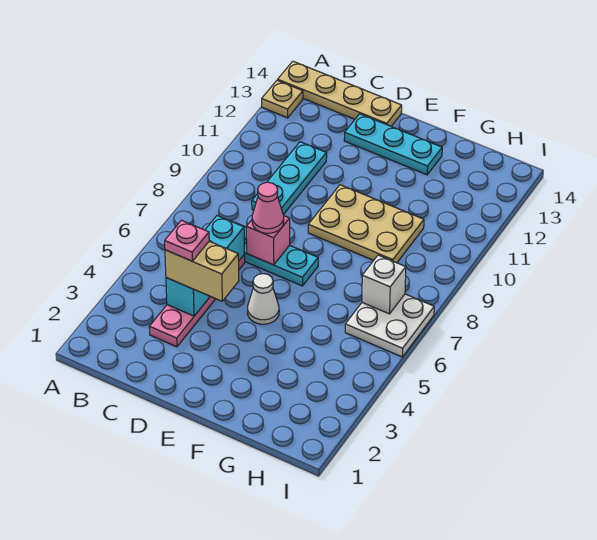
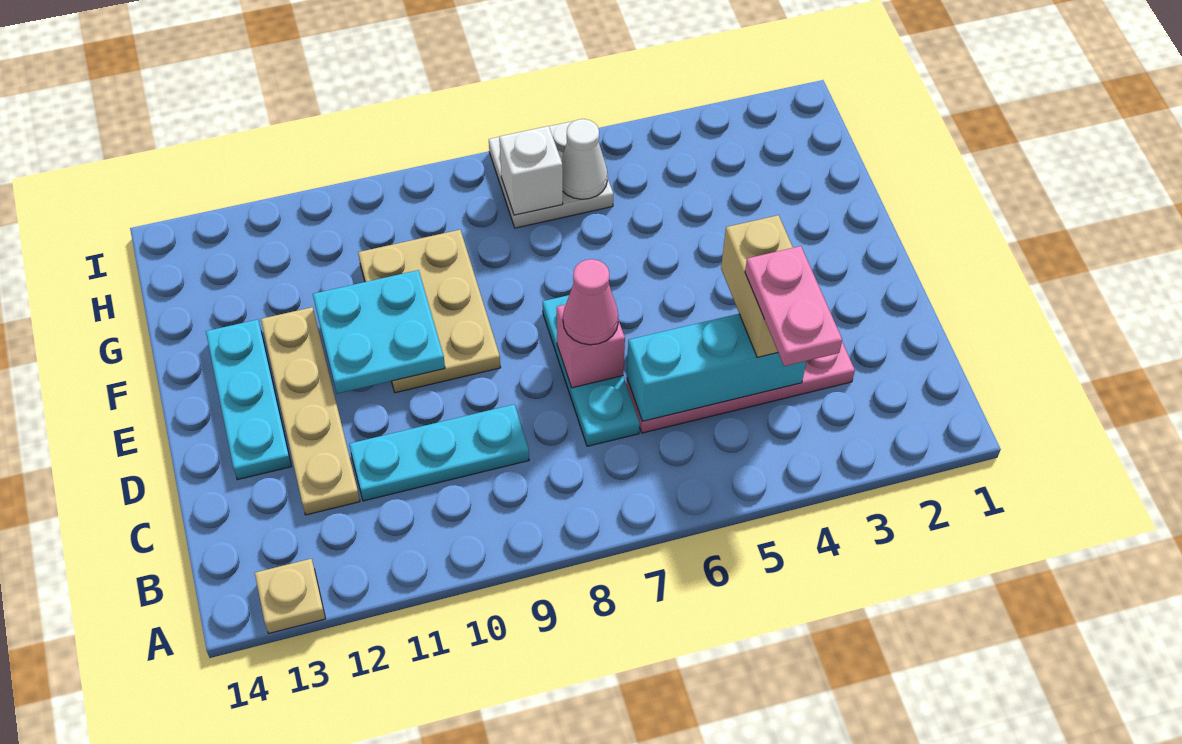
tan 1x4 plate [278,61,402,126] -> tan 1x4 plate moved to [261,307,360,515]
pink 1x1 plate [165,220,209,261] -> pink 1x2 plate [745,246,842,366]
white 1x1 cone [248,274,279,324] -> white 1x1 cone moved to [561,119,608,199]
none -> cyan 2x2 plate [313,270,445,394]

